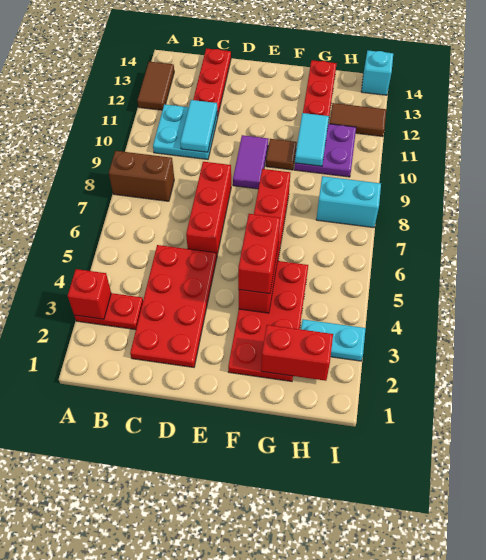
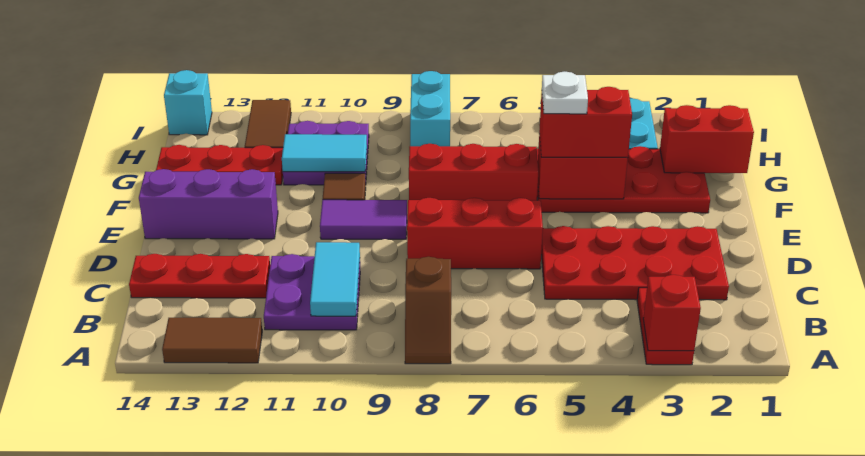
brown 1x2 brick [109,151,174,201] -> brown 1x2 slope [405,257,451,364]
cyan 2x2 plate [153,104,218,159] -> purple 2x2 plate [264,254,360,330]
cyan 1x2 tile [180,100,217,152] -> cyan 1x2 tile turned to [310,242,360,316]
none -> purple 1x3 brick [139,169,278,239]
none -> white 1x1 plate [542,72,588,114]
red 1x2 brick [261,325,333,381] -> red 1x2 brick turned to [660,105,754,173]

